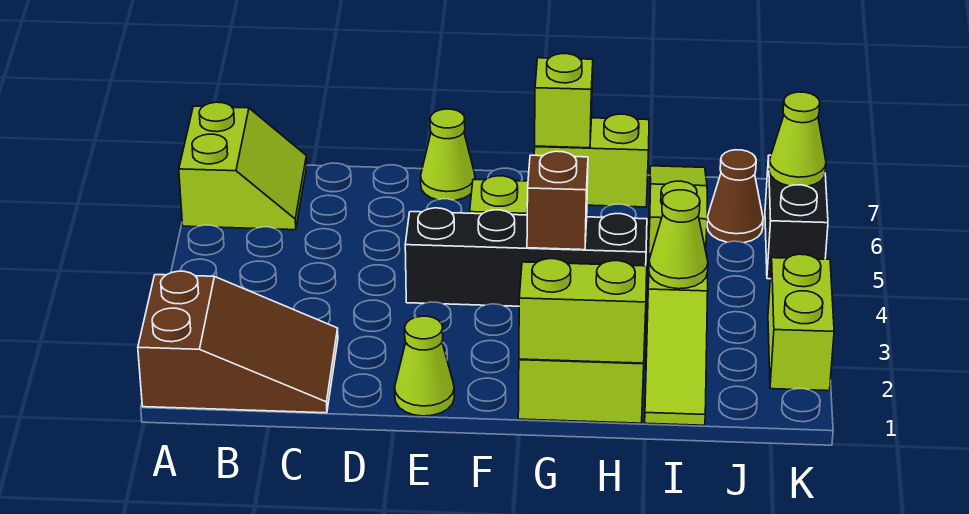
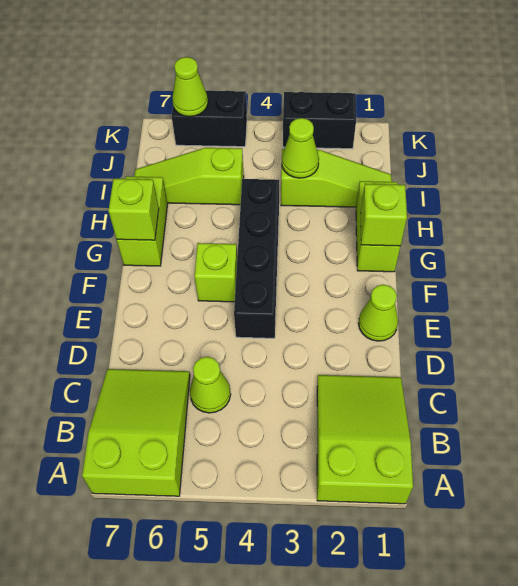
brown 2x3 slope [138,271,338,413] -> lime 2x3 slope [317,375,413,504]
lime 2x2 slope [179,102,307,230] -> lime 2x3 slope [82,369,190,496]
lime 1x1 cone [421,109,475,201] -> lime 1x1 cone moved to [190,357,231,413]
lime 1x2 brick [519,259,647,363] -> lime 1x1 brick [360,184,407,246]
brown 1x1 brick [527,151,588,250] -> none
brown 1x1 cone [707,150,763,243] -> none
lime 1x2 brick [768,254,834,391] -> black 1x2 brick [283,92,356,149]

